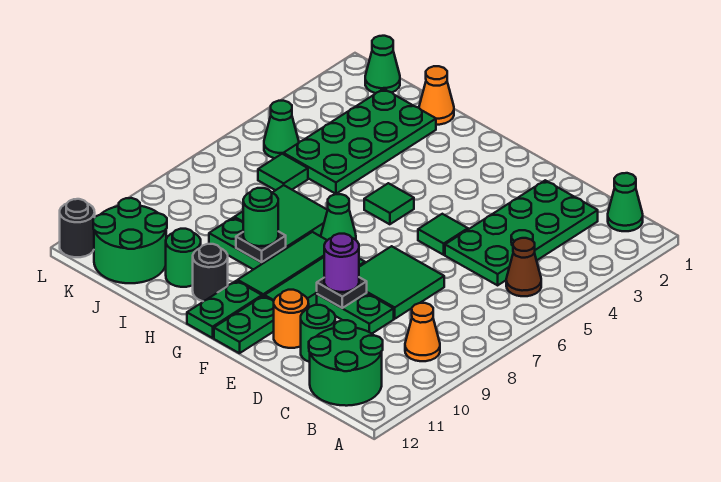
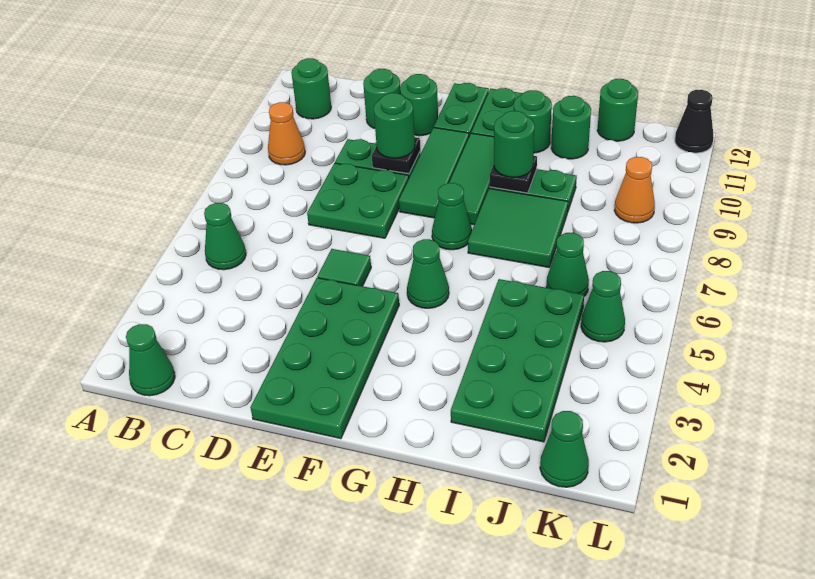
brown 1x1 cone [506,238,541,296] -> green 1x1 cone [204,203,246,270]
green 2x2 round brick [309,320,383,406] -> green 1x1 round brick [291,58,331,119]
green 2x4 plate [445,180,598,285] -> green 2x4 plate moved to [250,278,399,439]
green 2x2 tile [359,246,444,319] -> green 2x2 plate [307,163,409,238]
purple 1x1 round brick [324,234,359,292] -> green 1x1 round brick [374,93,415,158]
orange 1x1 round brick [274,290,309,348] -> green 1x1 round brick [400,74,438,136]
green 1x1 tile [364,183,414,224] -> green 1x1 cone [407,239,449,308]
black 1x1 round brick [193,244,228,301] -> green 1x1 round brick [514,90,552,153]
orange 1x1 cone [419,66,454,125] -> orange 1x1 cone moved to [614,157,655,223]
green 1x1 tile [258,154,308,190] -> green 1x1 cone [546,233,589,296]
green 2x2 round brick [93,198,167,283] -> green 1x1 round brick [597,79,638,141]
black 1x1 round brick [60,199,95,257] -> black 1x1 cone [675,90,714,153]

